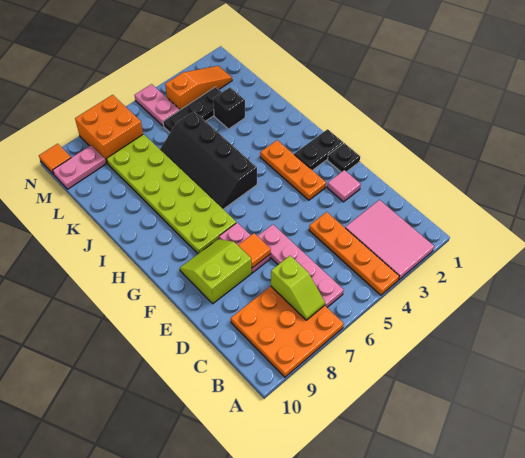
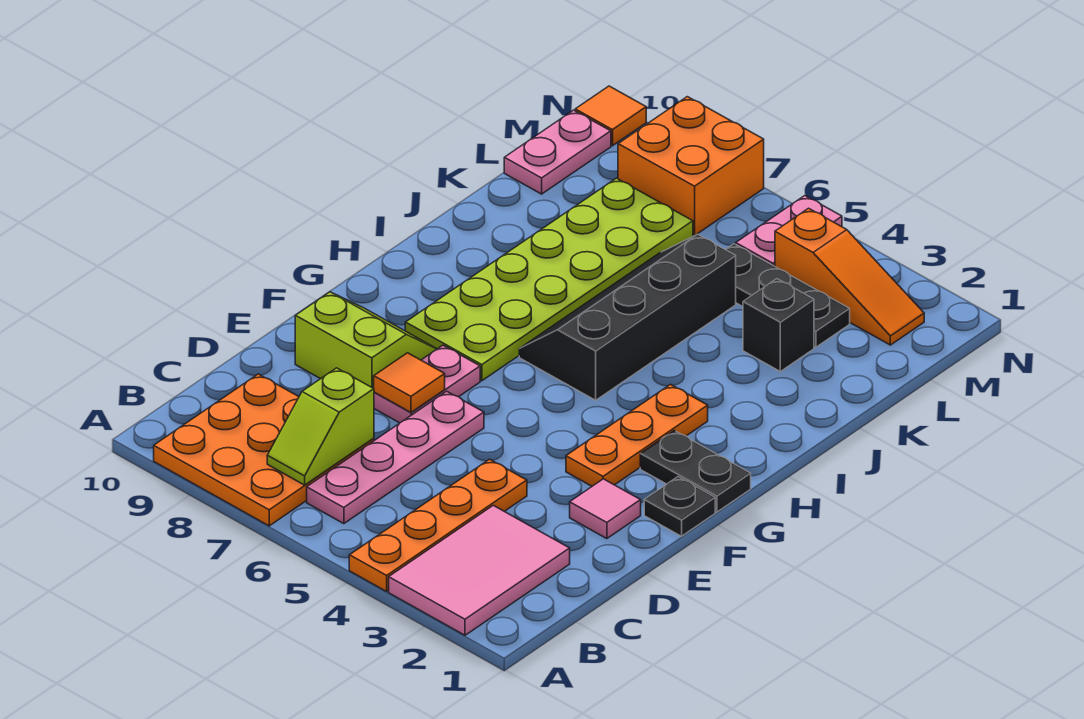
pink 1x2 plate [53,145,106,189] -> pink 1x2 plate turned to [504,110,611,194]

